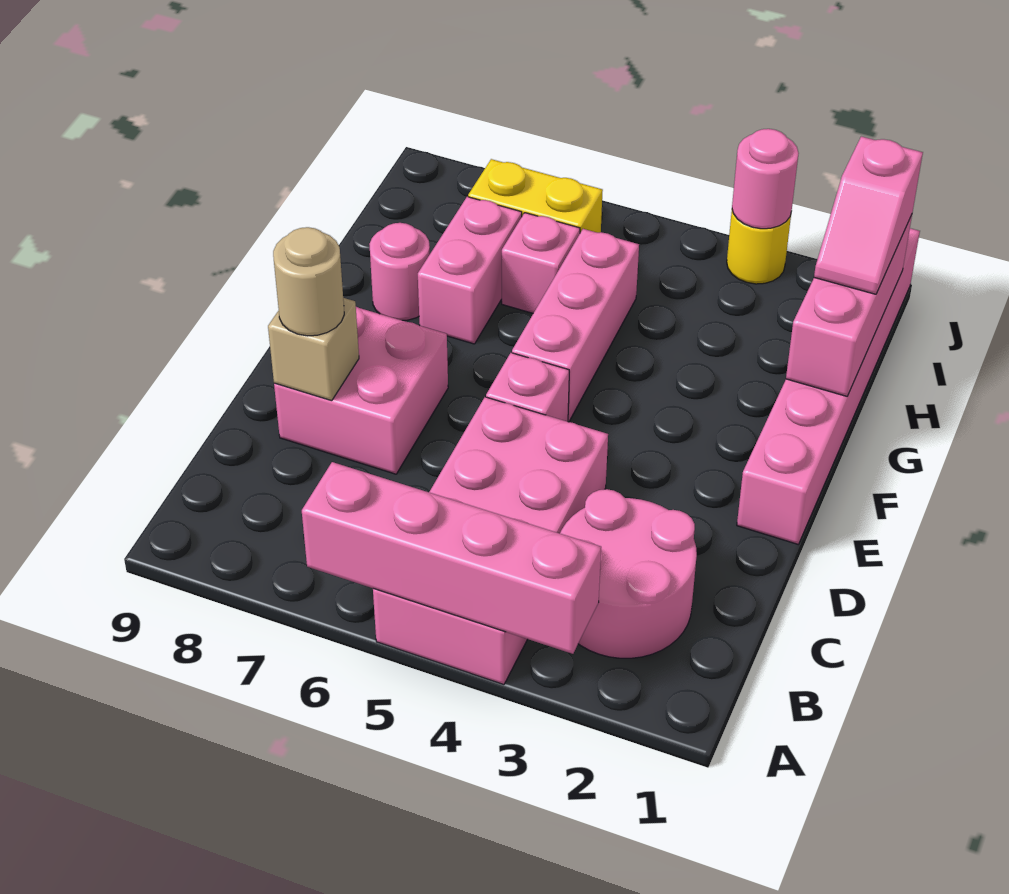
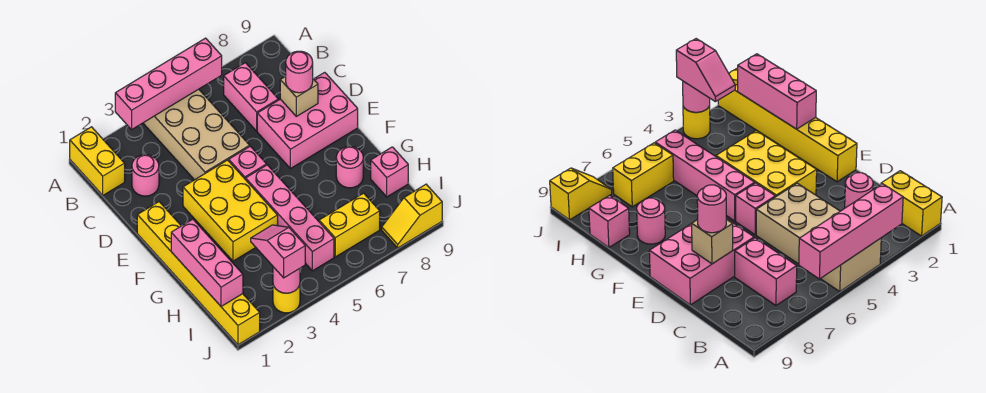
none -> yellow 1x2 brick [70,127,125,195]
pink 2x4 brick [373,397,608,685] -> tan 2x4 brick [143,89,250,180]
pink 2x2 round brick [560,489,697,658] -> pink 1x1 round brick [132,155,159,196]
pink 2x2 brick [274,307,448,474] -> pink 2x3 brick [257,72,358,169]
tan 1x1 round brick [273,227,344,336] -> pink 1x1 round brick [286,51,313,93]
pink 1x6 brick [737,228,920,544] -> yellow 1x6 brick [137,202,260,345]
none -> yellow 2x3 brick [183,160,278,261]
pink 1x3 brick [512,229,639,422] -> pink 1x4 brick [246,165,334,271]
pink 1x2 brick [418,197,522,344] -> pink 1x2 brick moved to [224,63,278,131]
pink 1x2 slope [814,136,923,294] -> pink 1x2 slope moved to [251,225,305,278]
pink 1x1 brick [502,213,580,313] -> pink 1x1 brick moved to [371,147,408,197]
none -> yellow 1x2 slope [382,184,442,248]

